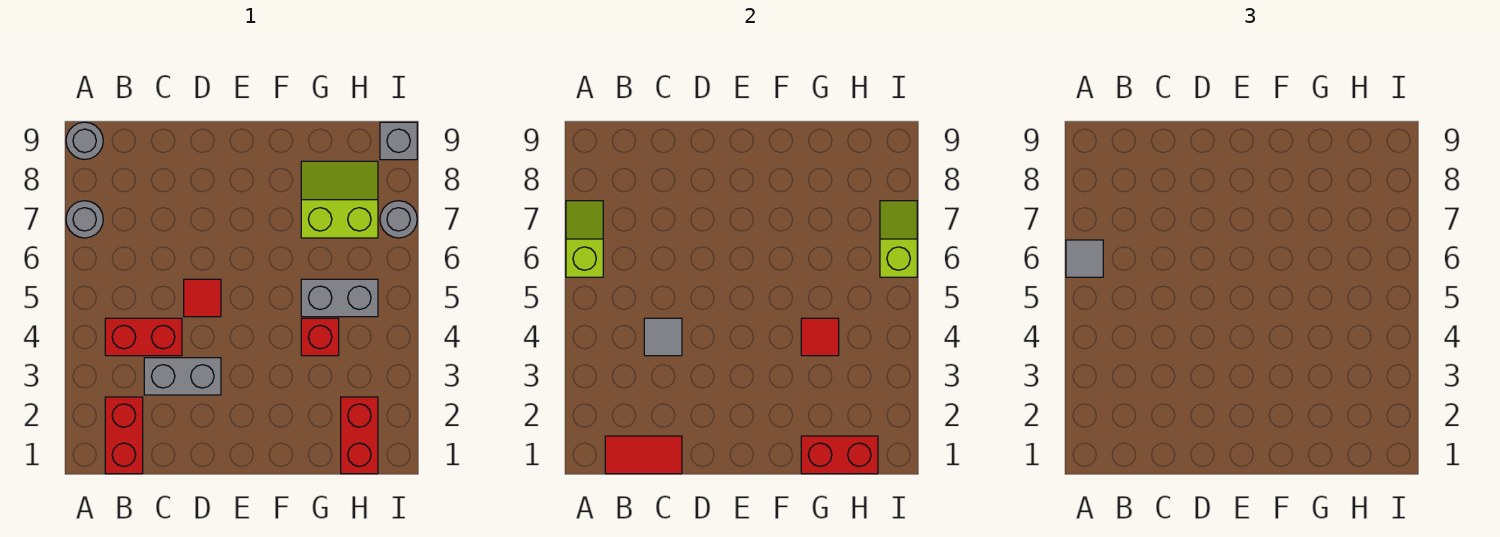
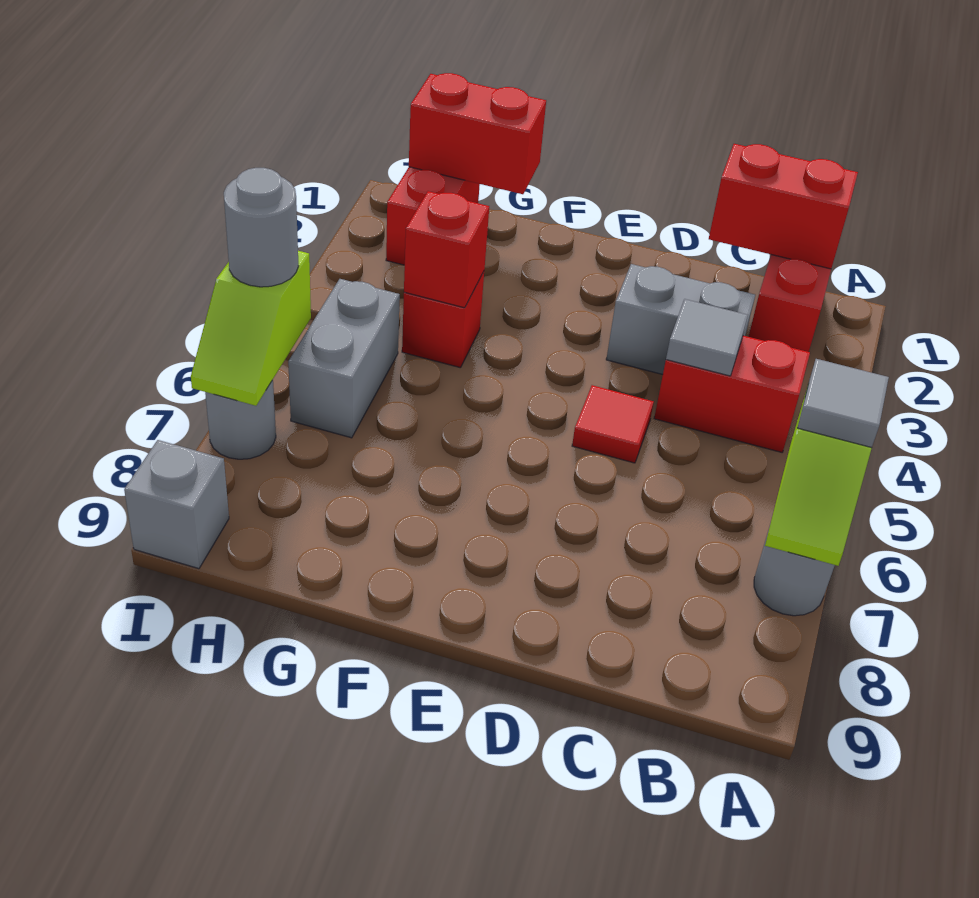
grey 1x1 round brick [66,122,103,160] -> grey 1x1 round brick moved to [224,168,298,287]
red 1x2 tile [605,436,682,474] -> red 1x2 brick [709,144,858,269]
red 1x1 tile [801,318,839,356] -> red 1x1 brick [404,191,489,308]
grey 1x2 brick [301,279,378,317] -> grey 1x2 brick turned to [288,279,400,438]
lime 2x2 slope [301,161,378,238] -> none

